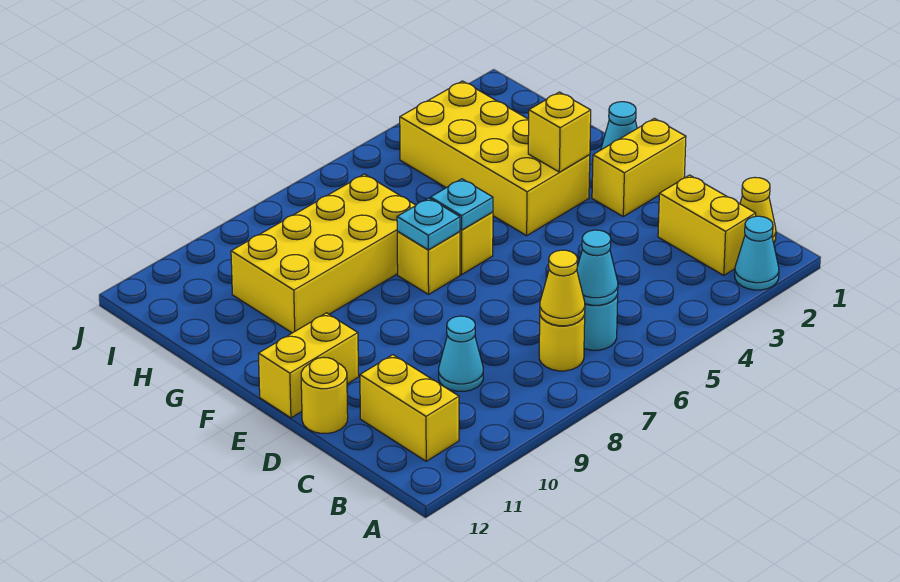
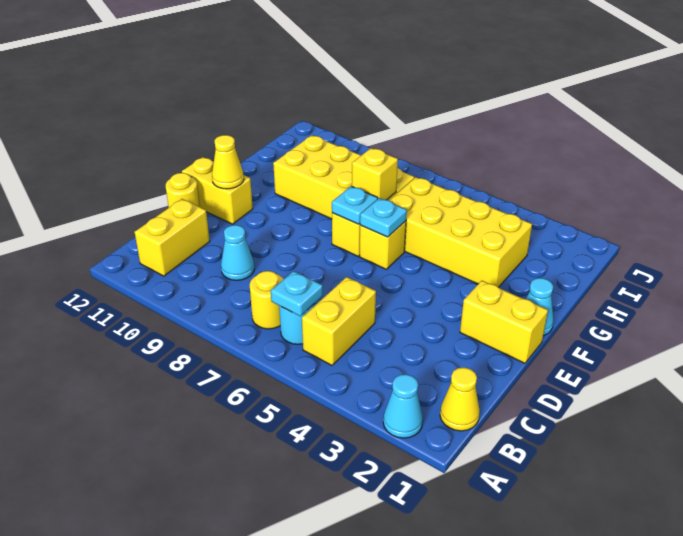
yellow 1x2 brick [658,175,756,275] -> yellow 1x2 brick moved to [302,277,376,365]
cyan 1x1 cone [577,230,618,305] -> cyan 1x1 plate [271,271,323,316]
yellow 1x1 cone [540,250,585,326] -> yellow 1x1 cone moved to [212,135,244,189]
yellow 2x4 brick [400,81,590,236] -> yellow 2x4 brick turned to [389,177,532,287]
yellow 1x1 brick [528,92,591,172] -> yellow 1x1 brick moved to [352,148,398,200]

